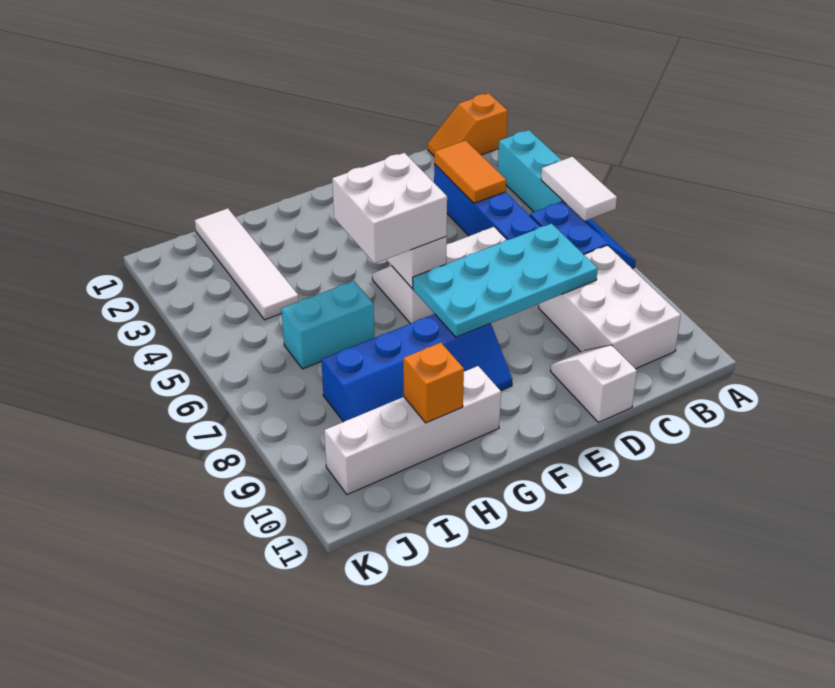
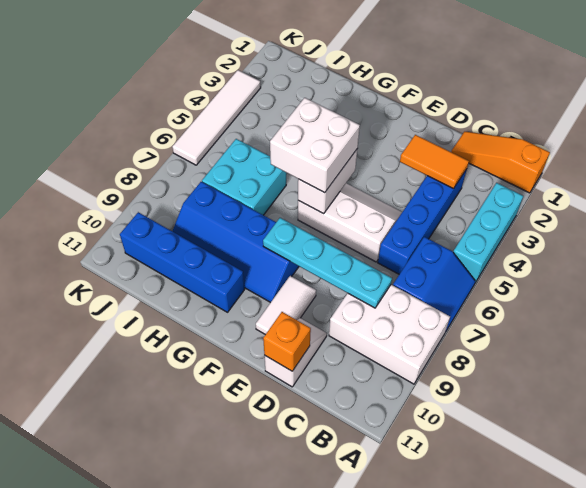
orange 1x2 slope [428,93,508,156] -> orange 1x3 slope [451,131,550,193]
white 1x2 tile [541,157,617,221] -> white 1x2 tile moved to [256,276,316,335]
white 2x3 brick [539,245,681,369] -> white 2x3 brick turned to [329,285,450,384]
orange 1x2 tile [434,140,506,203] -> orange 1x2 tile turned to [400,135,469,189]
cyan 2x4 plate [413,224,598,337] -> cyan 1x4 plate [263,218,392,308]
white 1x4 brick [324,366,501,495] -> blue 1x4 brick [120,212,245,312]
cyan 1x2 brick [281,281,374,369] -> cyan 2x2 brick [202,139,286,215]
orange 1x1 brick [403,343,464,423] -> orange 1x1 brick moved to [263,312,311,371]
white 1x4 tile [195,208,299,320] -> white 1x4 tile moved to [172,70,261,165]

